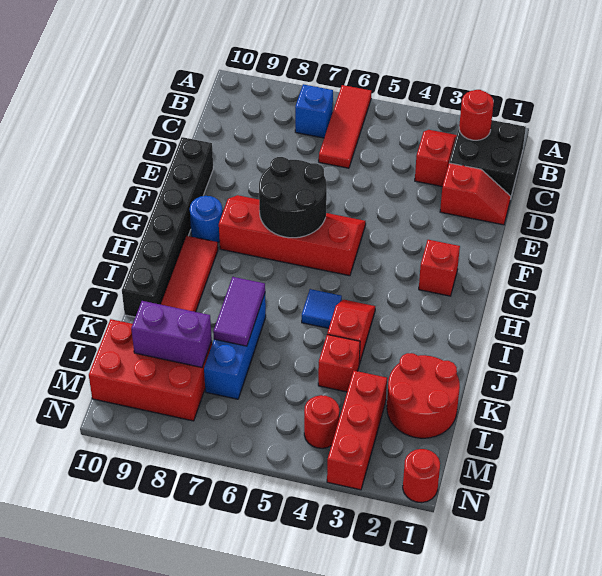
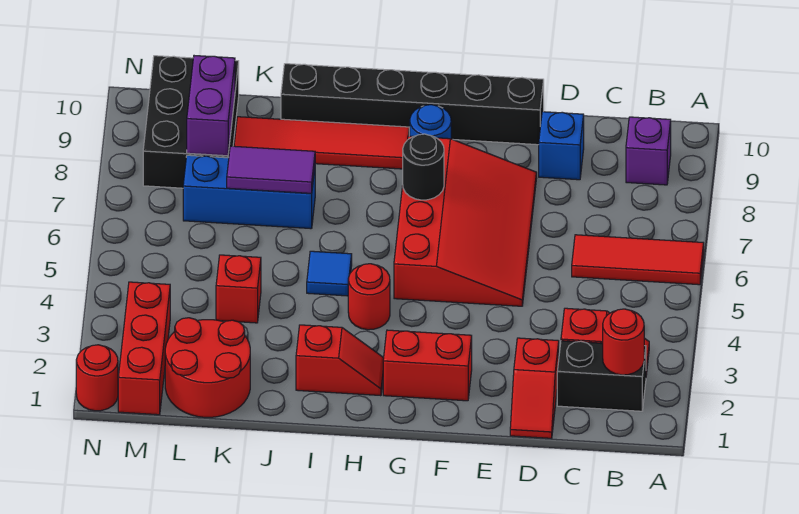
black 2x2 brick [449,120,526,199] -> black 1x2 brick [557,341,646,411]
blue 1x1 brick [295,84,333,138] -> blue 1x1 brick moved to [539,112,584,180]
none -> purple 1x1 brick [626,117,671,185]
red 2x4 slope [219,195,366,276] -> red 3x4 slope [394,136,537,306]
black 2x2 round brick [259,157,327,238] -> black 1x1 round brick [403,134,444,200]
red 1x1 brick [419,240,460,296] -> red 1x2 brick [383,330,472,401]
red 1x2 slope [327,300,375,364] -> red 1x2 slope moved to [296,325,384,396]
red 1x3 brick [327,371,387,490] -> red 1x3 brick turned to [118,282,170,415]
red 2x3 brick [89,319,212,421] -> black 2x3 brick [143,56,239,188]
red 1x1 round brick [304,395,339,448] -> red 1x1 round brick moved to [348,264,390,330]

